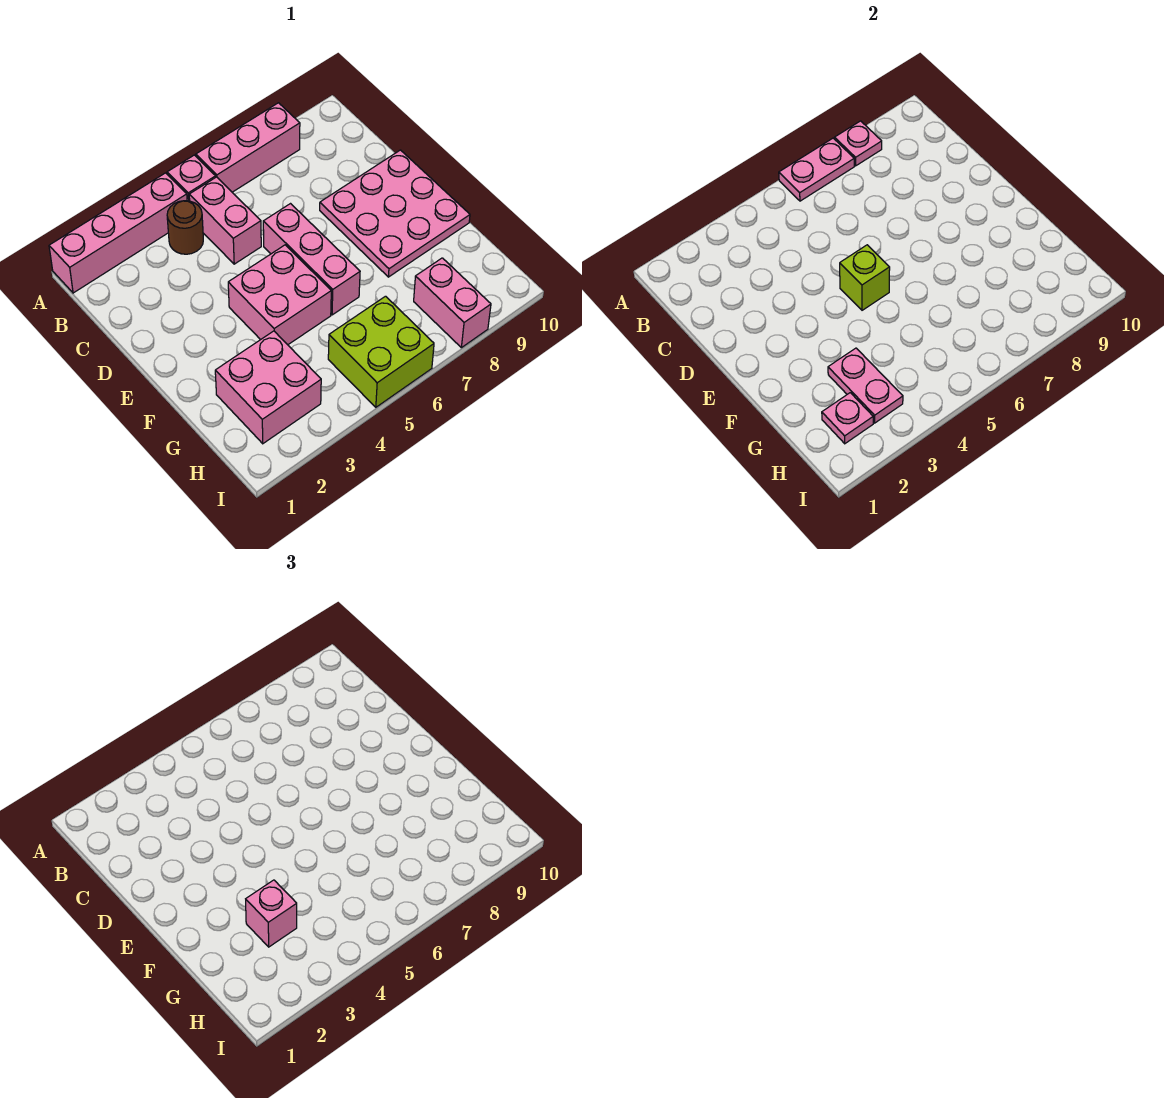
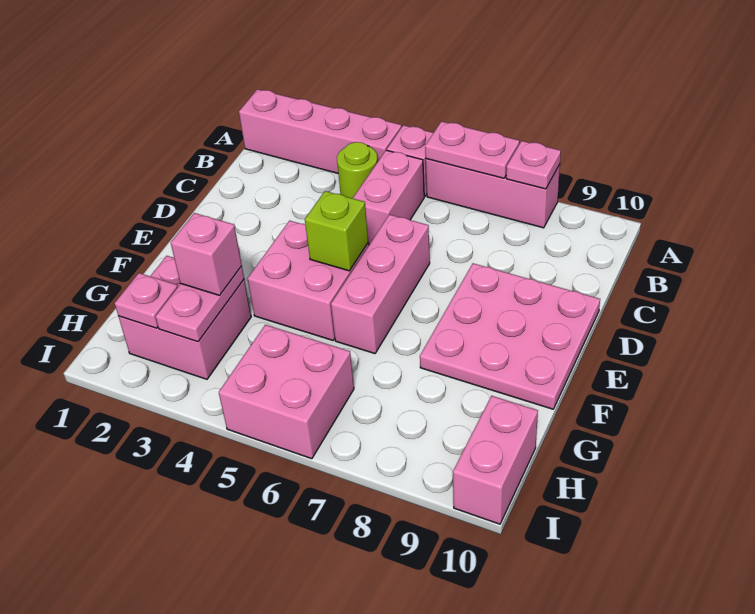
brown 1x1 round brick [167,201,203,254] -> lime 1x1 round brick [337,142,378,198]
lime 2x2 brick [328,296,434,407] -> pink 2x2 brick [219,325,354,459]
pink 1x2 brick [414,258,491,348] -> pink 1x2 brick moved to [453,396,538,524]

